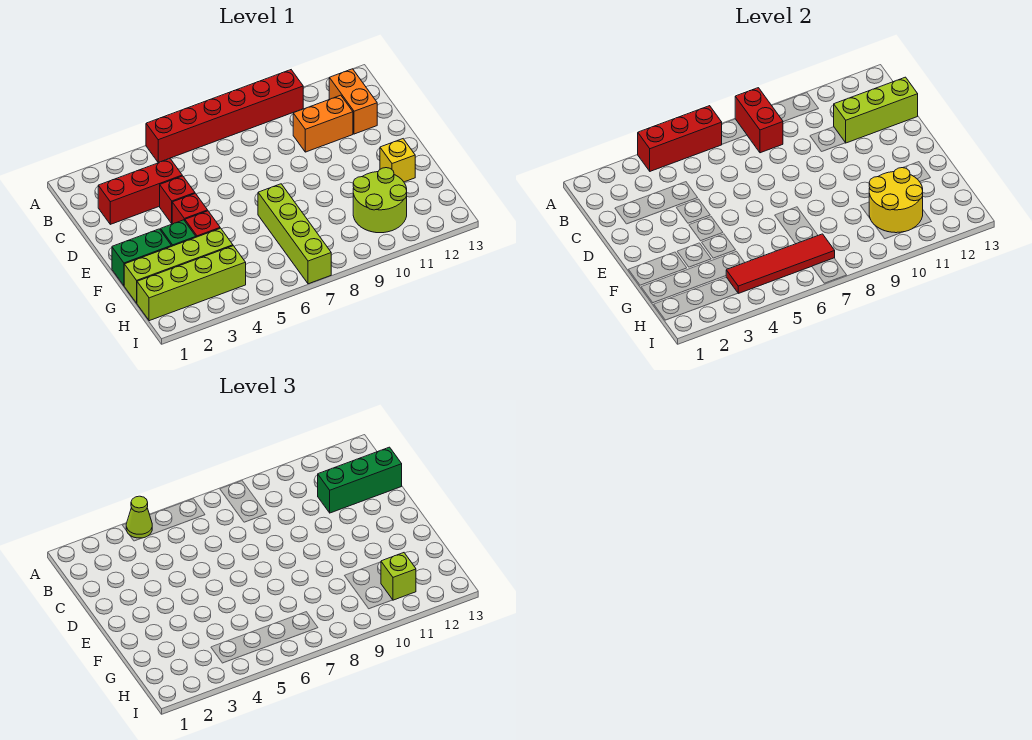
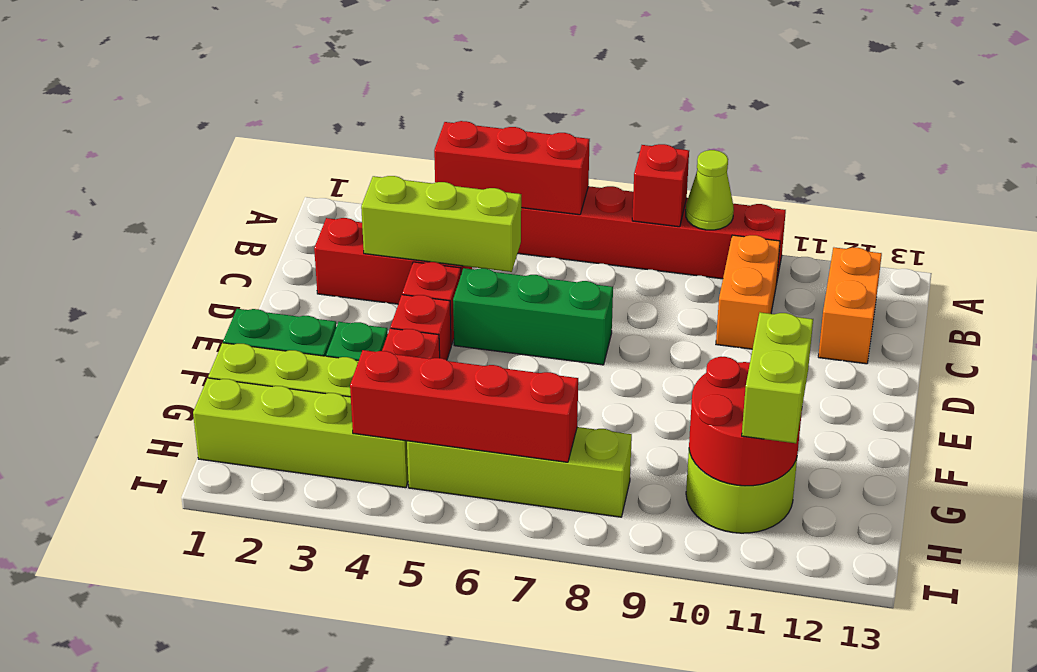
lime 1x1 cone [126,496,152,538] -> lime 1x1 cone moved to [686,150,734,230]
red 1x2 brick [735,88,783,153] -> red 1x1 brick [632,144,689,227]
orange 1x2 brick [293,95,353,152] -> orange 1x2 brick turned to [716,235,780,349]
lime 1x3 brick [834,77,918,143] -> lime 1x3 brick moved to [361,176,521,272]
green 1x3 brick [318,447,402,513] -> green 1x3 brick moved to [453,268,613,365]
lime 1x4 brick [258,184,331,284] -> lime 1x4 brick turned to [407,427,632,517]
yellow 1x1 brick [380,139,415,182] -> none
yellow 2x2 round brick [869,168,923,233] -> red 2x2 round brick [689,357,802,486]
red 1x4 tile [726,234,835,293] -> red 1x4 brick [350,350,578,462]
lime 1x1 brick [381,553,416,600] -> lime 1x2 brick [742,312,813,443]

